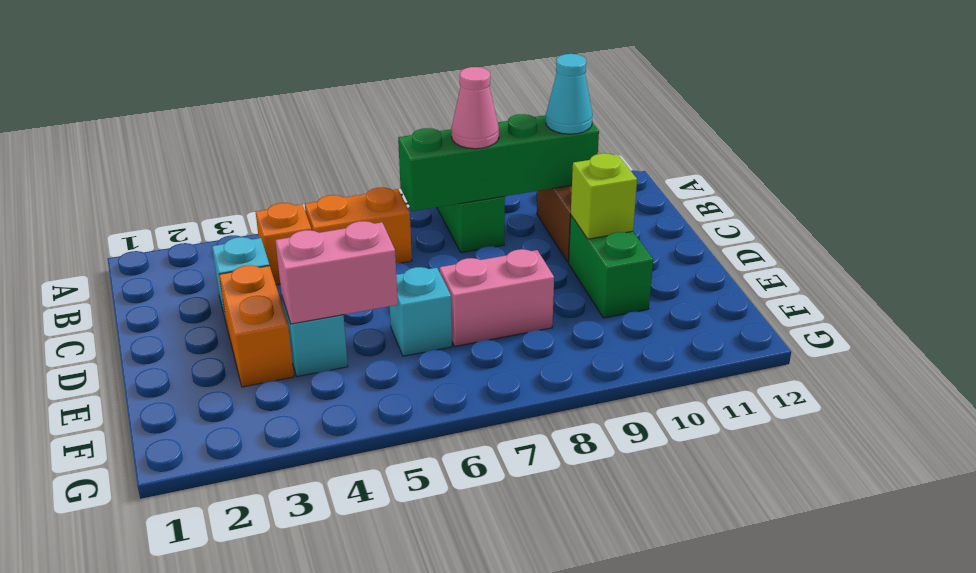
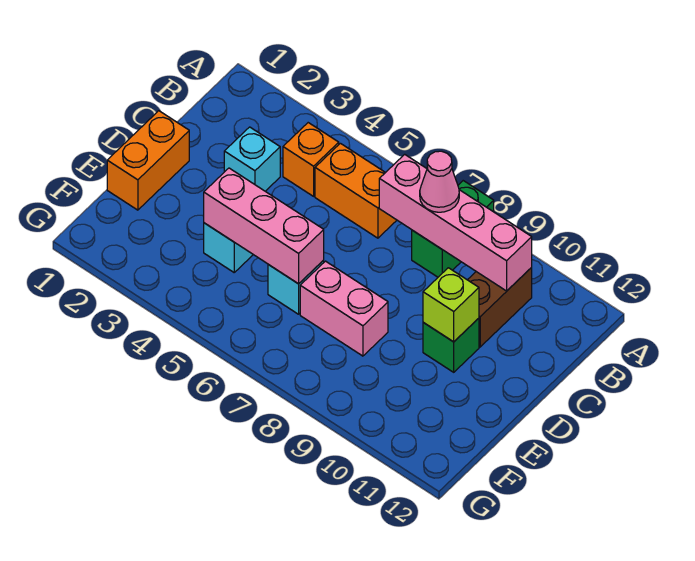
green 1x4 brick [398,114,599,211] -> pink 1x4 brick [379,154,532,291]
cyan 1x1 cone [546,54,593,134] -> none
orange 1x2 brick [219,265,294,387] -> orange 1x2 brick moved to [107,111,189,210]
green 1x2 brick [569,216,653,318] -> green 1x1 brick [423,318,479,372]
pink 1x2 brick [275,221,398,324] -> pink 1x3 brick [204,168,324,284]

